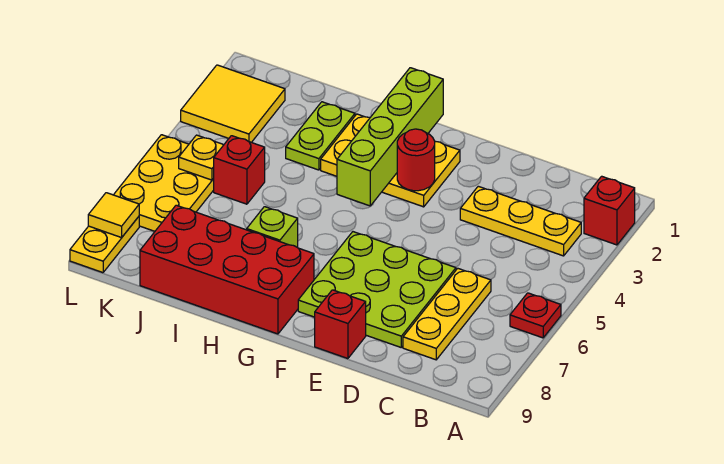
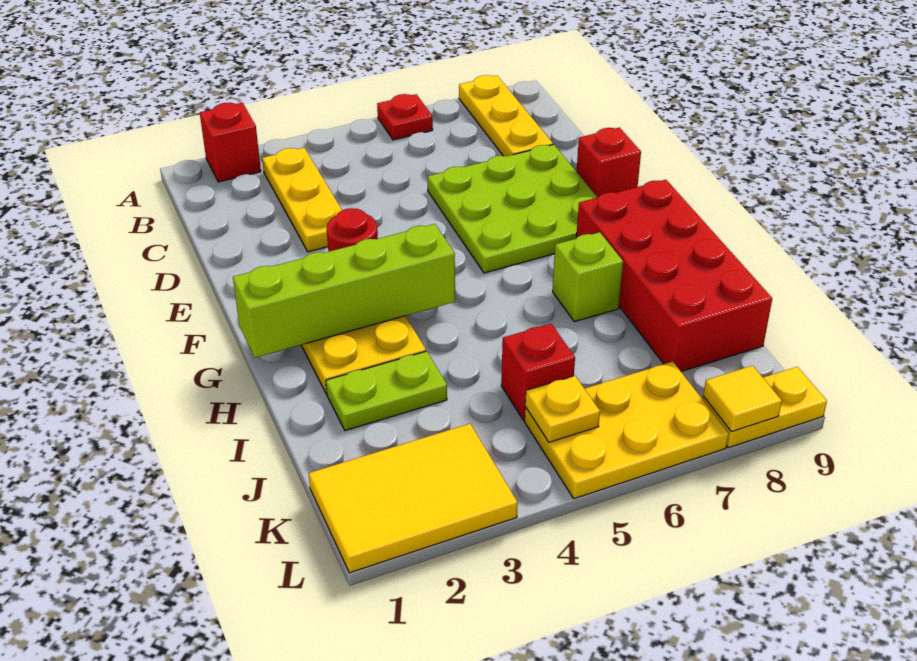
yellow 1x3 plate [403,268,491,360] -> yellow 1x3 plate turned to [459,75,553,156]
yellow 2x2 tile [181,65,285,142] -> yellow 2x3 tile [309,424,518,573]

